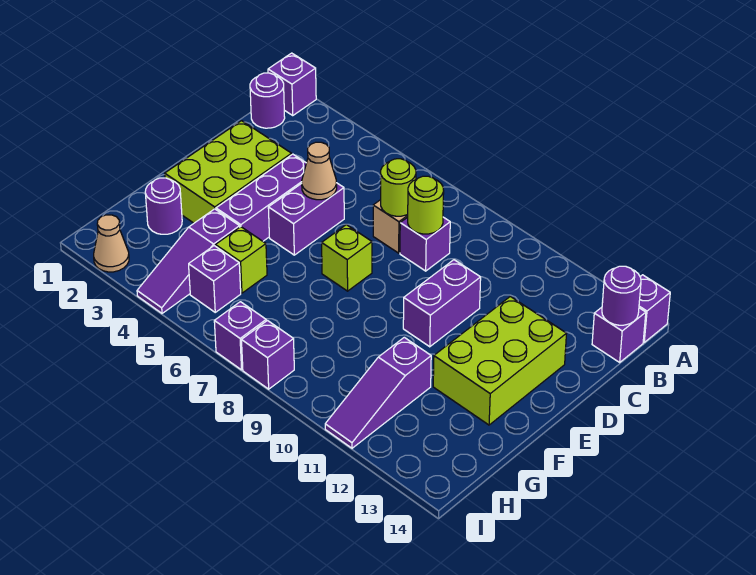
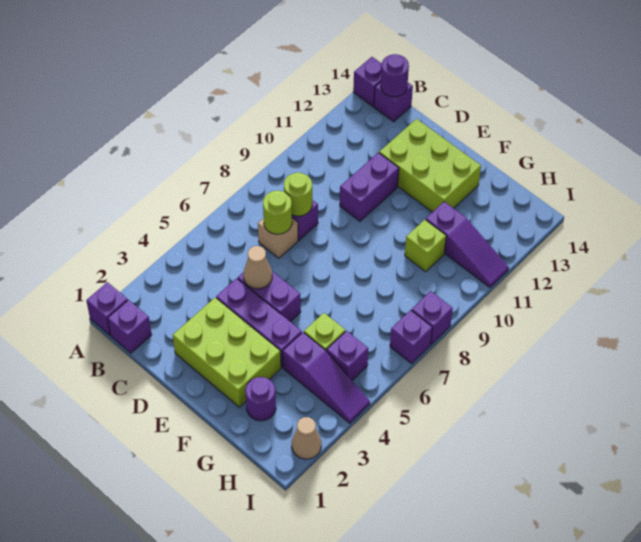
purple 1x1 round brick [250,73,285,128] -> purple 1x1 brick [107,300,152,353]
purple 1x2 brick [403,260,481,347] -> purple 1x2 brick turned to [340,153,399,221]
lime 1x1 brick [322,225,372,291] -> lime 1x1 brick moved to [405,220,446,272]

